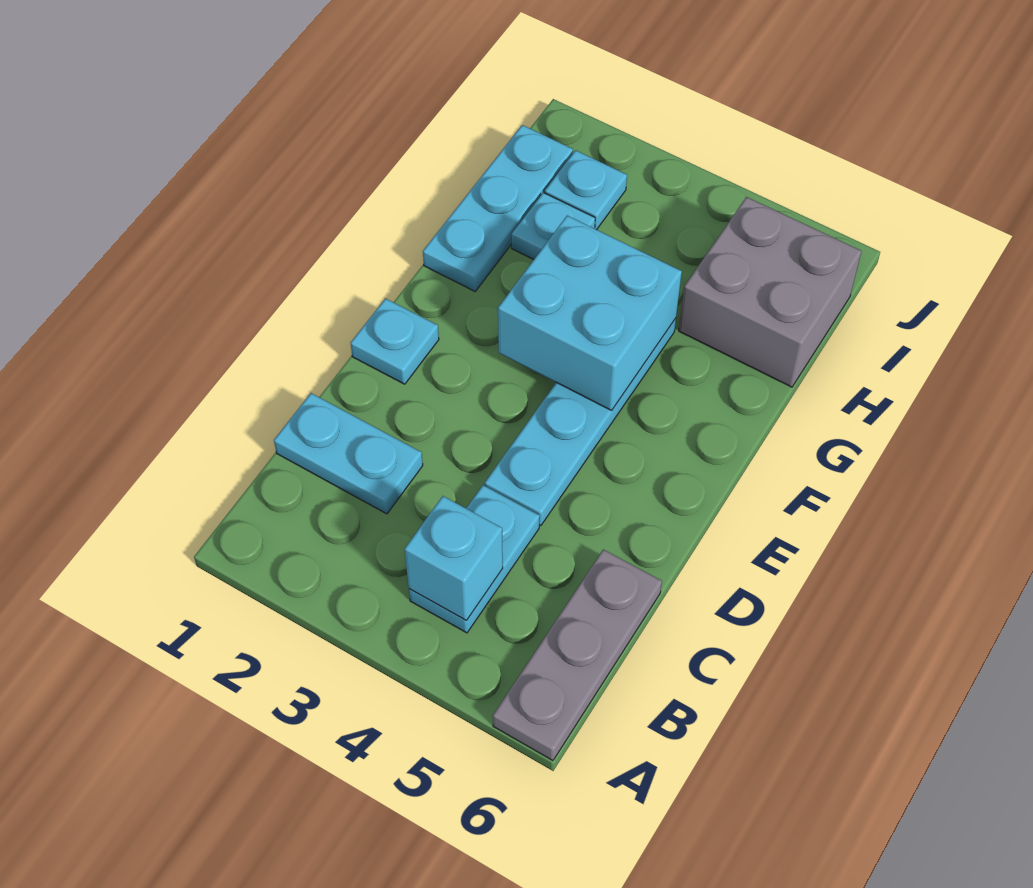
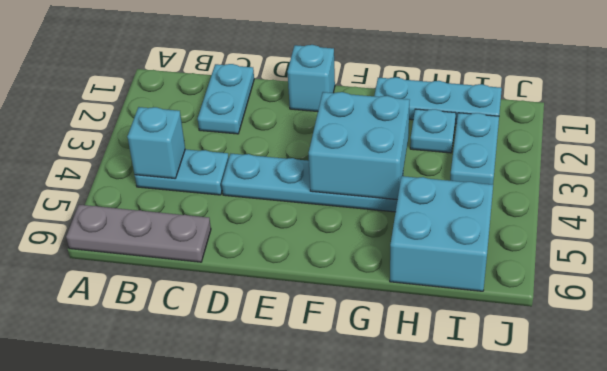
cyan 1x1 plate [351,299,439,384] -> cyan 1x1 brick [287,45,335,111]
grey 2x2 brick [679,197,861,387] -> cyan 2x2 brick [390,176,493,291]
cyan 1x1 plate [545,150,627,230] -> cyan 1x2 plate [450,113,499,185]

